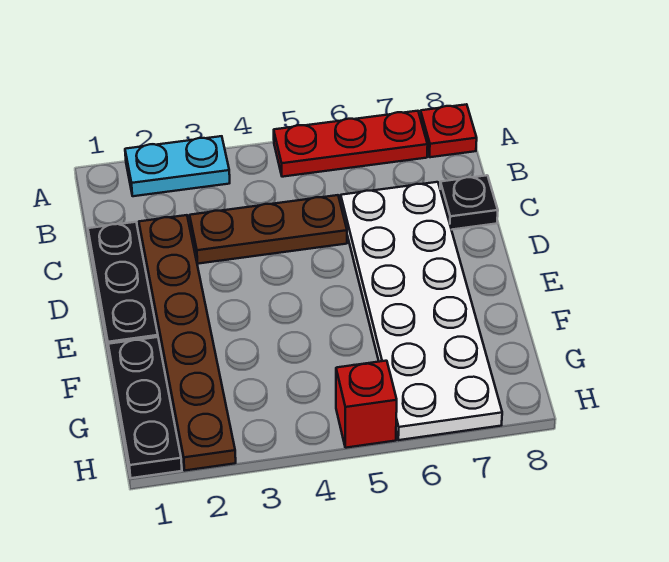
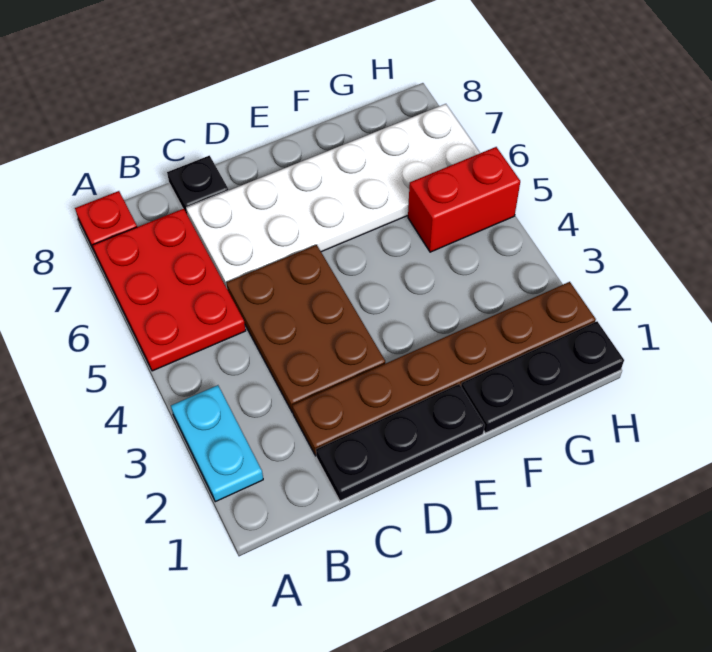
red 1x3 plate [274,111,428,177] -> red 2x3 plate [93,209,246,371]
brown 1x3 plate [190,195,347,264] -> brown 2x3 plate [226,245,385,412]
red 1x1 brick [336,361,397,448] -> red 1x2 brick [408,147,520,252]

